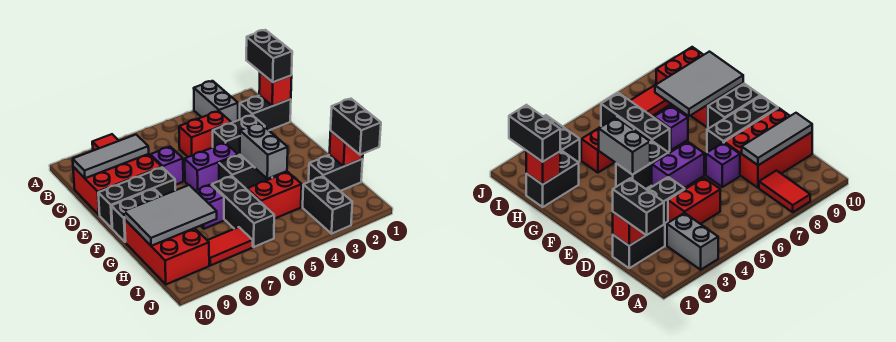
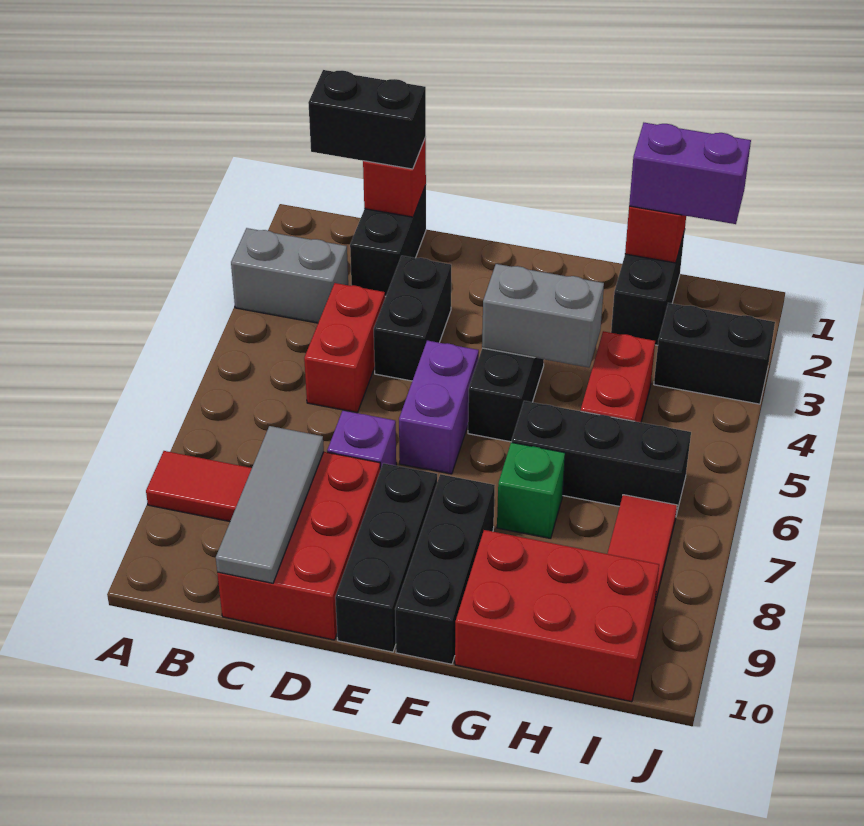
black 1x2 brick [111,189,161,242] -> black 1x3 brick [395,474,495,664]
purple 1x1 brick [196,185,224,229] -> green 1x1 brick [497,442,565,539]
grey 2x3 tile [124,185,217,246] -> none
black 1x2 brick [331,99,381,155] -> purple 1x2 brick [629,123,751,224]

